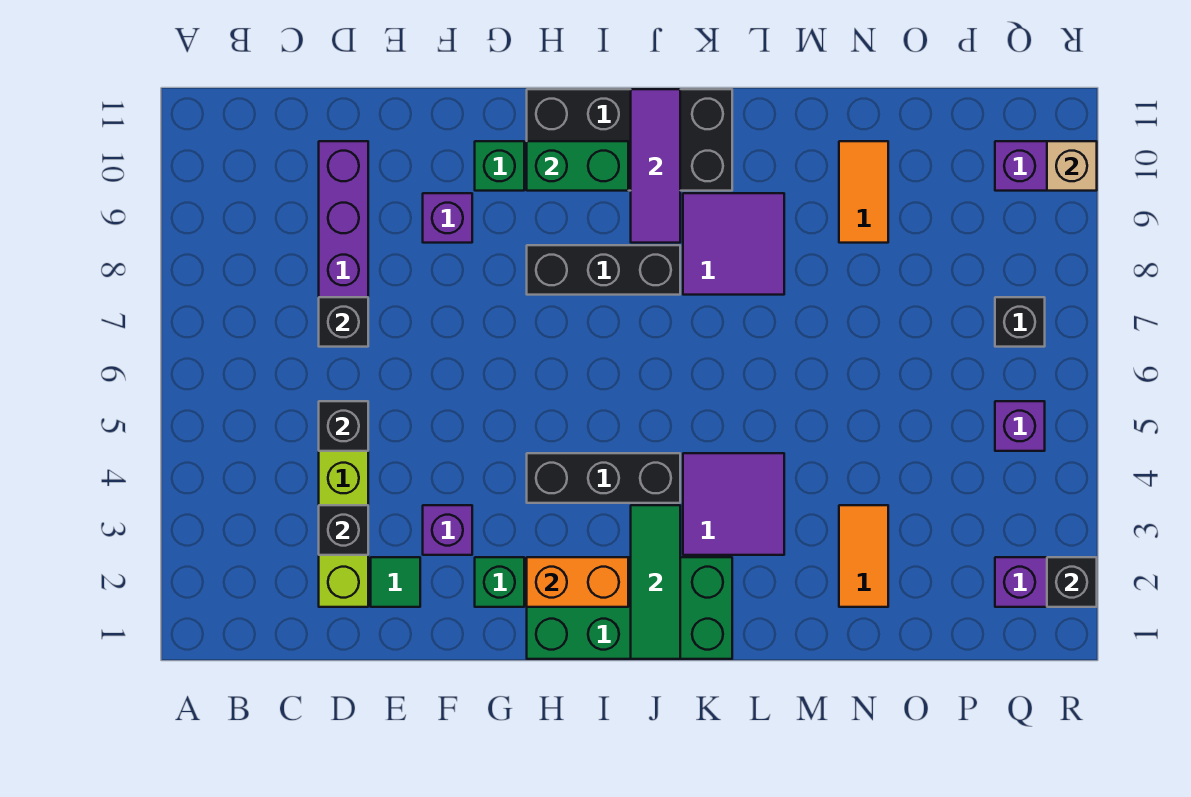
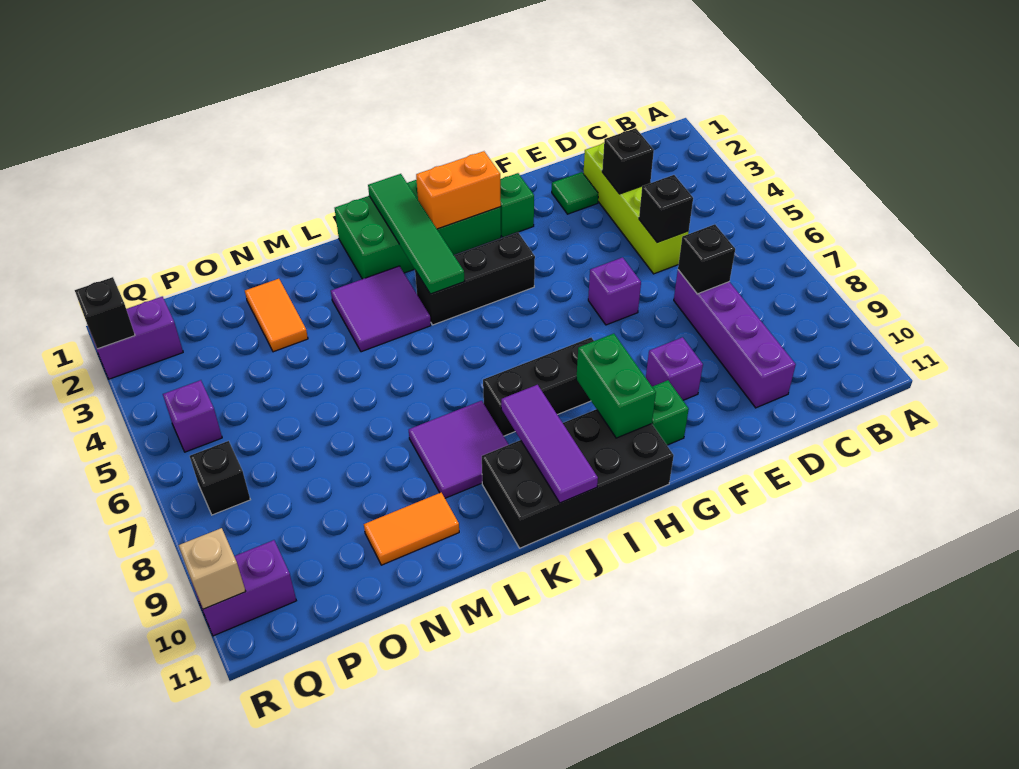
purple 1x1 brick [423,505,472,555] -> purple 1x1 brick moved to [588,257,641,325]
green 1x2 brick [527,141,628,191] -> green 1x2 brick turned to [576,334,656,438]
green 1x3 tile [631,505,680,659] -> green 1x4 tile [368,174,465,294]
orange 1x2 tile [839,141,888,243] -> orange 1x2 tile turned to [364,493,459,565]

